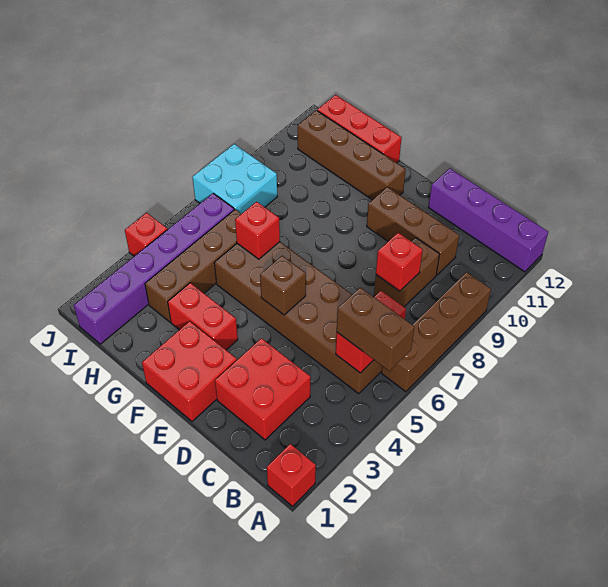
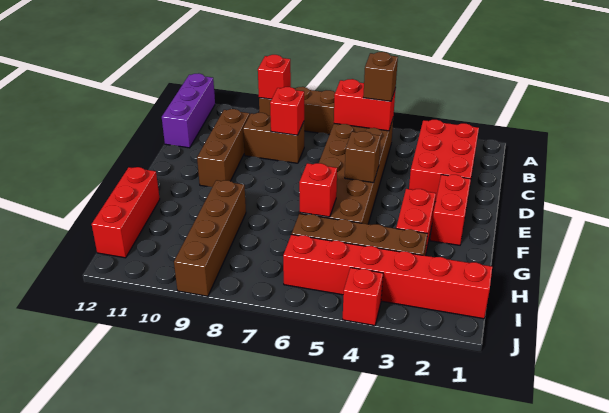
red 1x1 brick [267,444,316,506] -> red 1x1 brick moved to [258,55,291,99]
brown 1x2 brick [337,287,414,371] -> brown 1x1 brick [363,52,398,101]
purple 1x4 brick [428,168,548,272] -> purple 1x3 brick [162,73,215,148]
red 2x2 brick [215,338,310,440] -> red 2x3 brick [409,120,479,202]
red 2x2 brick [142,321,237,421] -> red 1x2 brick [430,175,471,245]
brown 1x4 brick [298,110,406,200] -> brown 1x4 brick moved to [174,180,246,296]
purple 1x6 brick [74,193,234,344] -> red 1x6 brick [283,234,492,319]
cyan 2x2 brick [193,144,277,214] -> none

